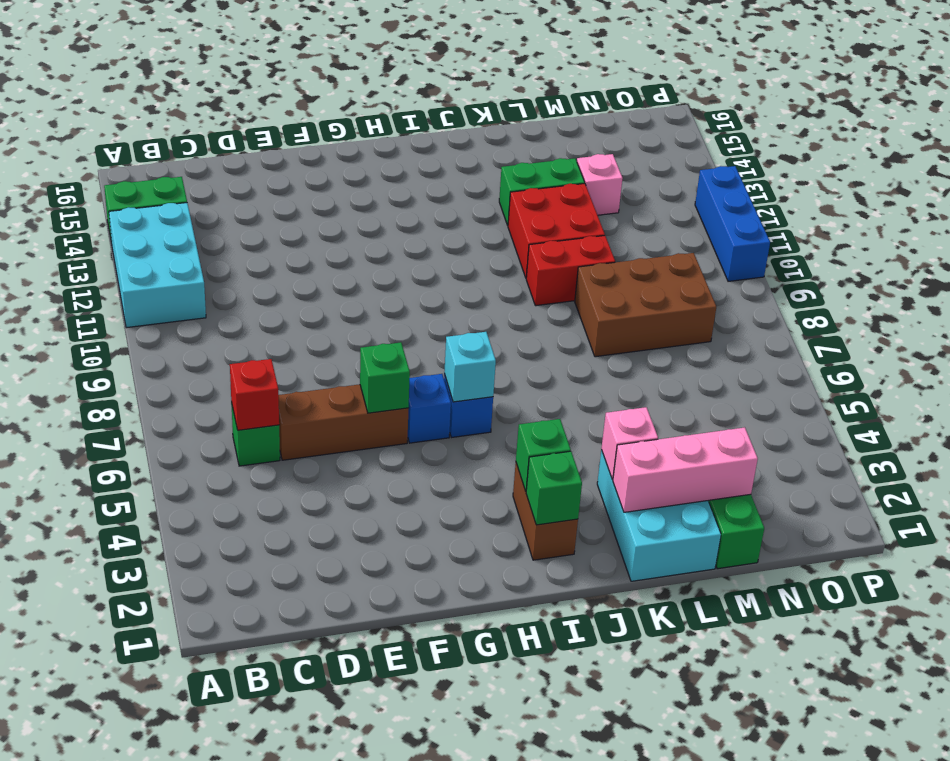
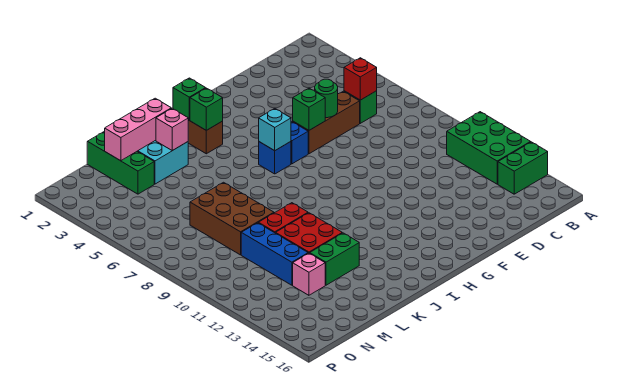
cyan 2x3 brick [109,203,206,328] -> green 2x3 brick [447,112,530,184]
none -> green 1x1 round brick [315,79,338,118]
brown 2x3 brick [575,253,716,357] -> brown 2x3 brick turned to [190,182,274,255]
blue 1x3 brick [695,166,770,281] -> blue 1x3 brick moved to [241,223,308,285]

